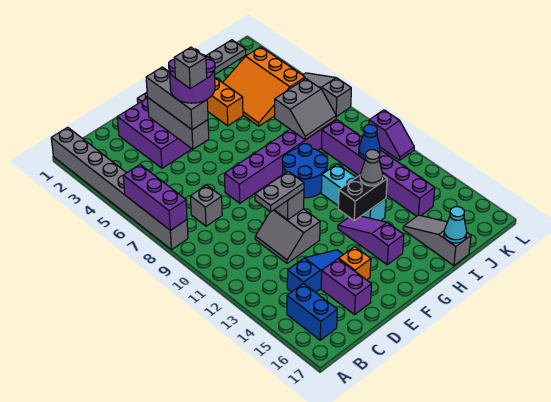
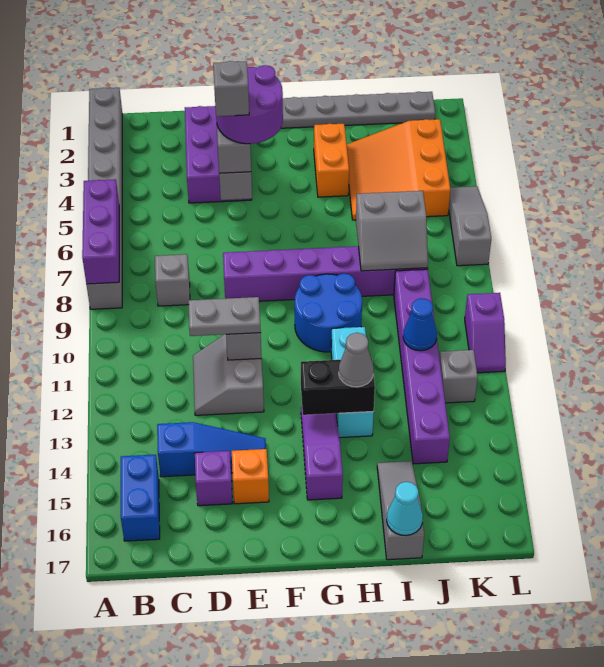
purple 1x2 brick [321,259,372,315] -> purple 1x1 brick [195,451,232,506]
none -> grey 1x1 brick [439,350,478,403]

